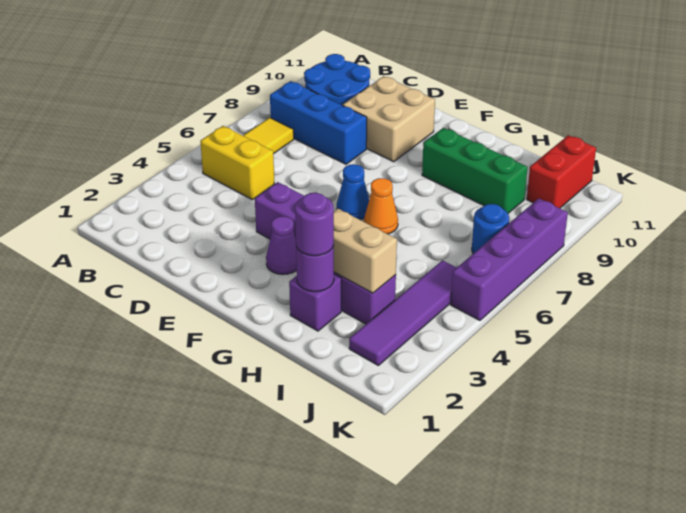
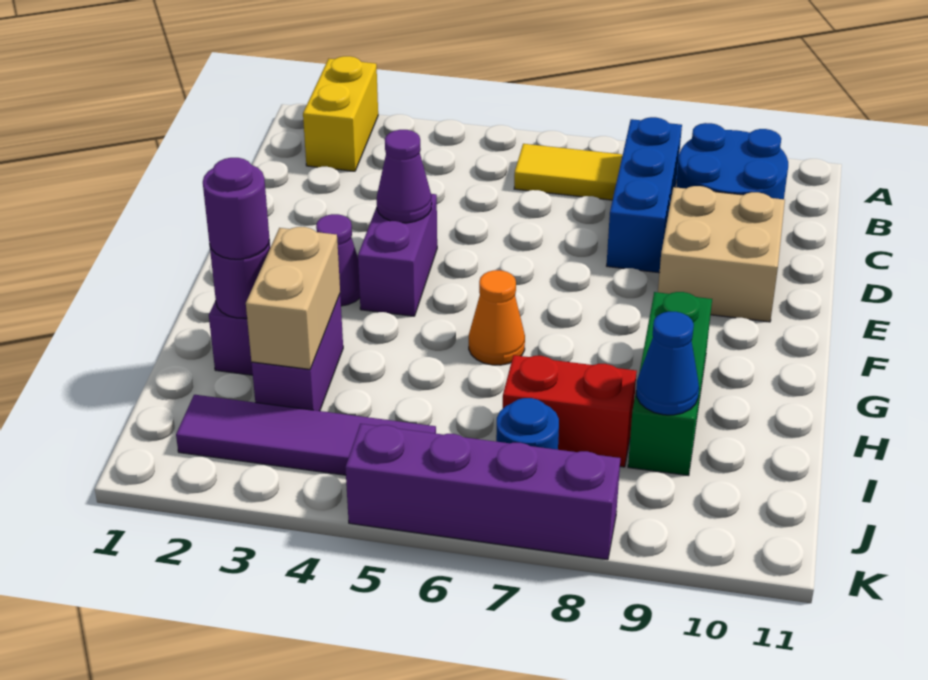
yellow 1x2 brick [200,126,274,200] -> yellow 1x2 brick moved to [303,56,378,171]
none -> purple 1x1 cone [377,130,432,223]
blue 1x1 cone [337,164,369,220] -> blue 1x1 cone moved to [636,311,699,415]
red 1x2 brick [527,135,596,208] -> red 1x2 brick moved to [503,355,637,467]

